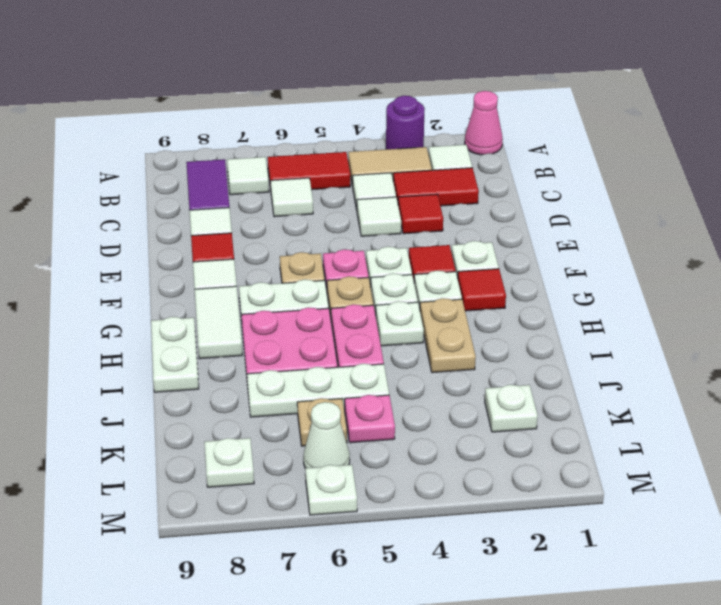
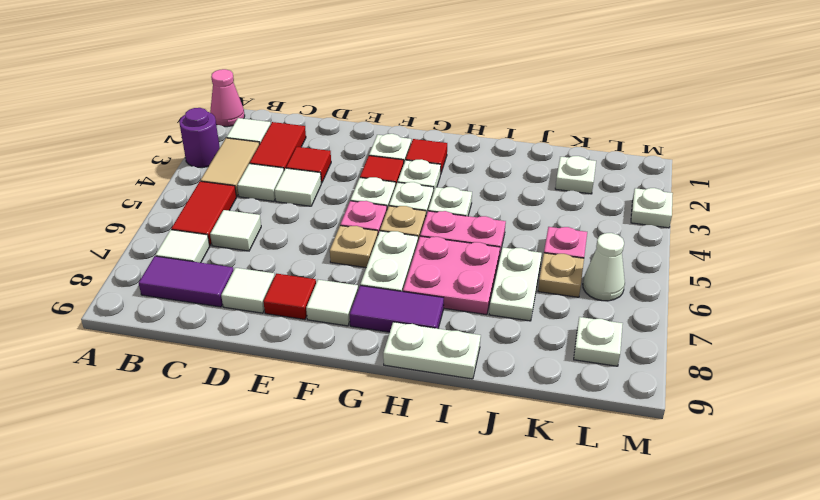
white 1x2 tile [195,286,242,359] -> purple 1x2 tile [350,286,444,332]
tan 1x2 plate [420,298,476,373] -> none
white 1x3 plate [247,364,389,417] -> white 1x2 plate [489,247,542,321]
white 1x1 plate [305,465,357,515] -> white 1x1 plate moved to [631,188,673,228]

